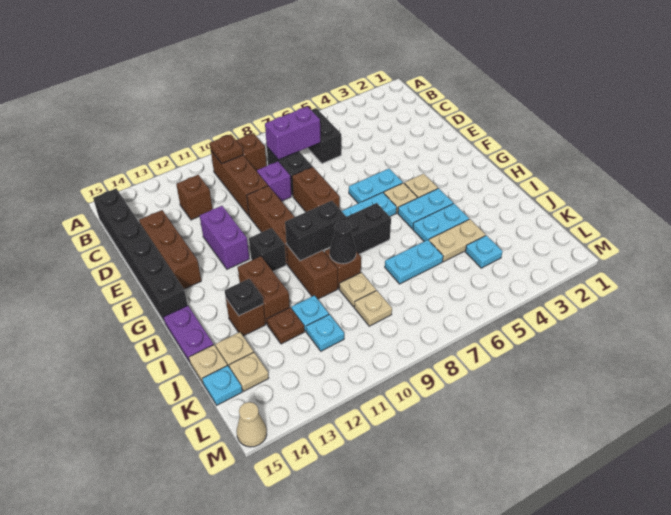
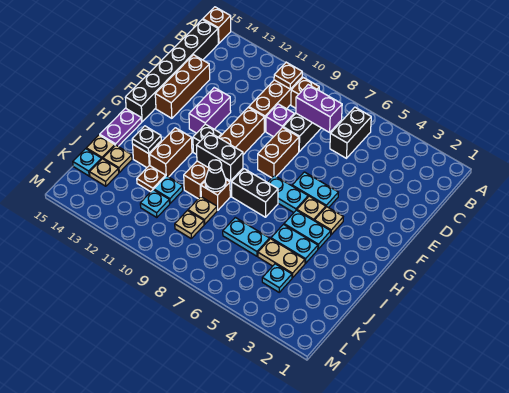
brown 1x1 brick [176,175,213,220] -> brown 1x1 brick moved to [203,7,231,43]
tan 1x1 cone [237,402,267,447] -> none

